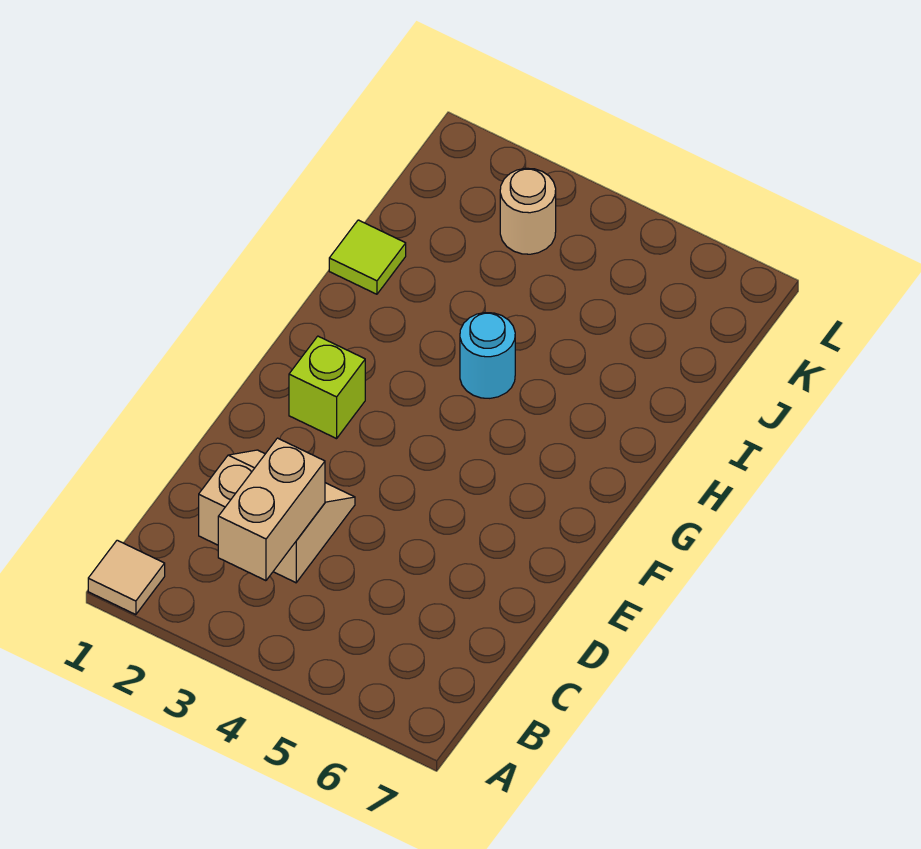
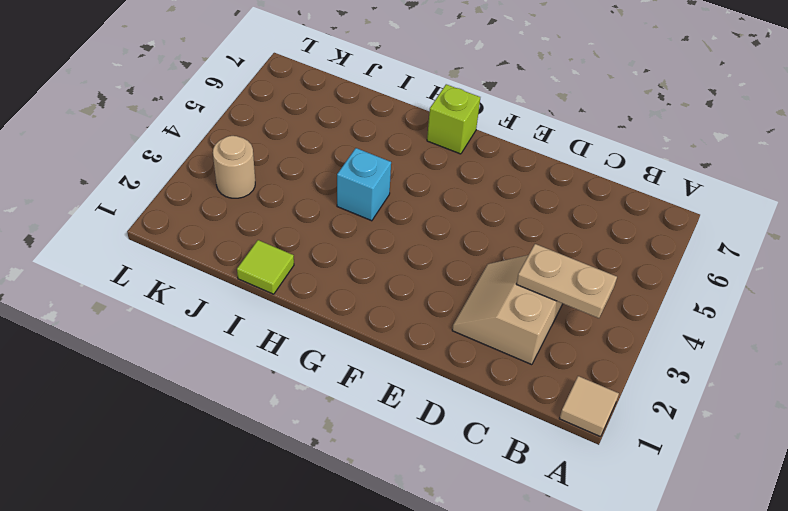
tan 1x2 brick [218,438,325,581] -> tan 1x2 plate [516,244,617,318]
lime 1x1 brick [289,336,365,439] -> lime 1x1 brick moved to [427,84,480,154]
cyan 1x1 round brick [460,313,515,398] -> cyan 1x1 brick [337,148,391,221]

